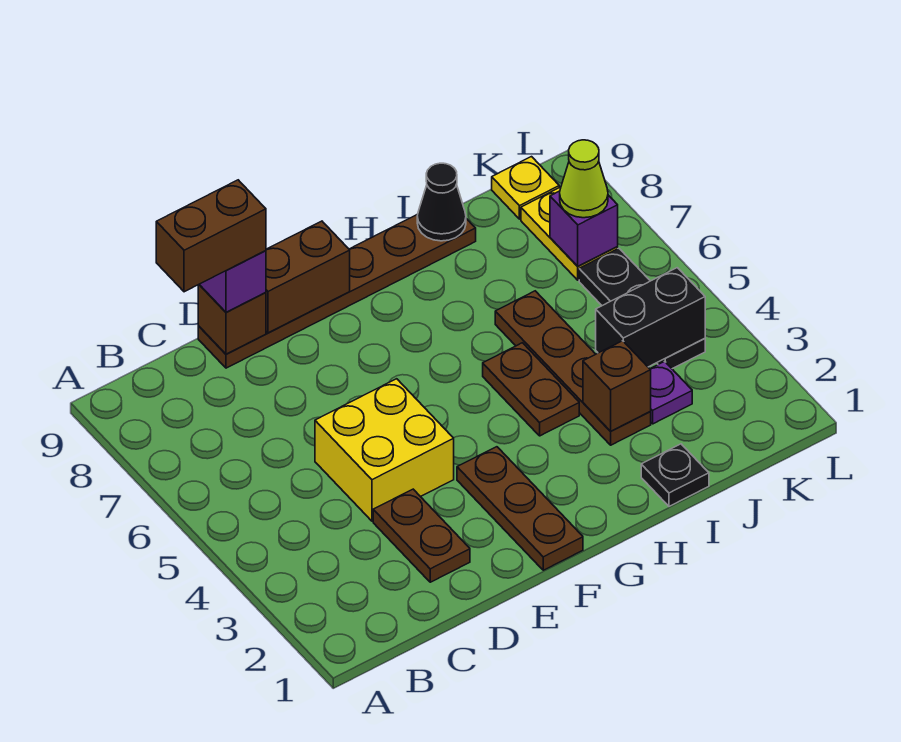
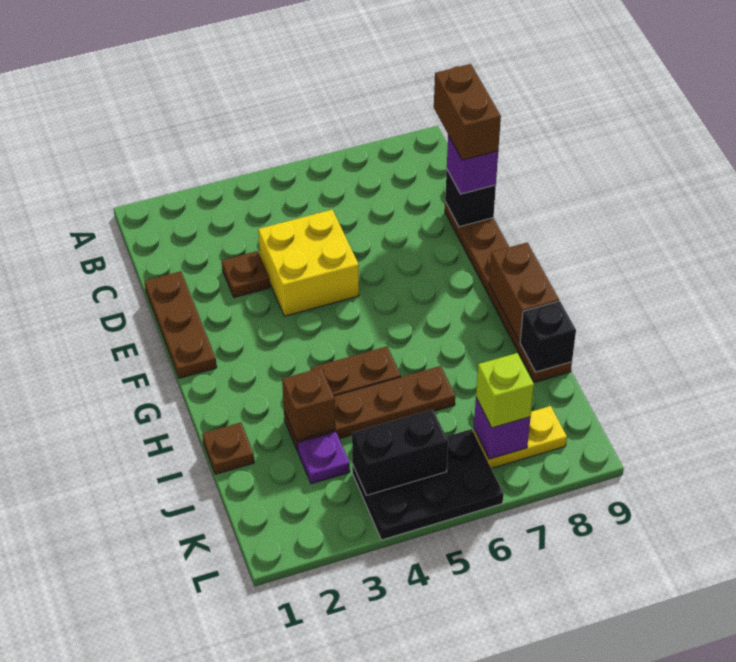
brown 1x2 plate [373,489,470,582] -> brown 1x1 plate [222,251,270,298]
brown 1x1 brick [198,285,266,354] -> black 1x1 brick [445,170,496,227]
brown 1x2 brick [266,221,350,333] -> brown 1x2 brick moved to [489,242,559,342]
brown 1x3 plate [457,447,583,570] -> brown 1x3 plate turned to [144,271,217,378]
black 1x1 plate [641,444,709,506] -> brown 1x1 plate [202,422,254,474]
black 1x1 cone [417,163,466,241] -> black 1x1 brick [520,301,576,372]
black 1x2 brick [596,268,705,367] -> black 1x2 brick turned to [352,409,448,495]
black 1x3 plate [579,248,705,369] -> black 2x3 plate [352,429,504,540]
lime 1x1 cone [560,140,608,218] -> lime 1x1 brick [476,353,534,428]
yellow 1x1 plate [492,157,559,219] -> none

